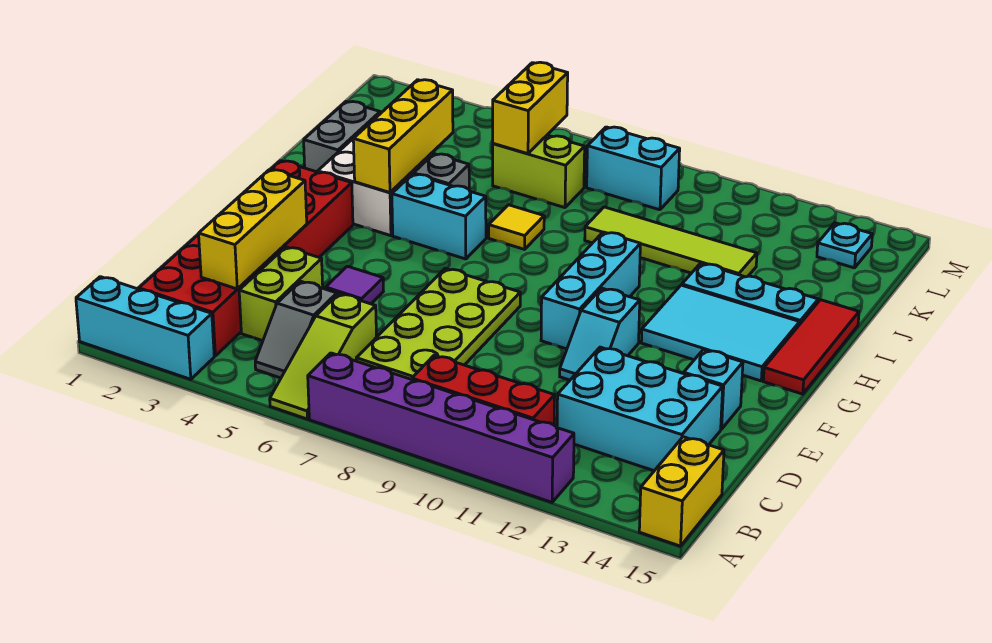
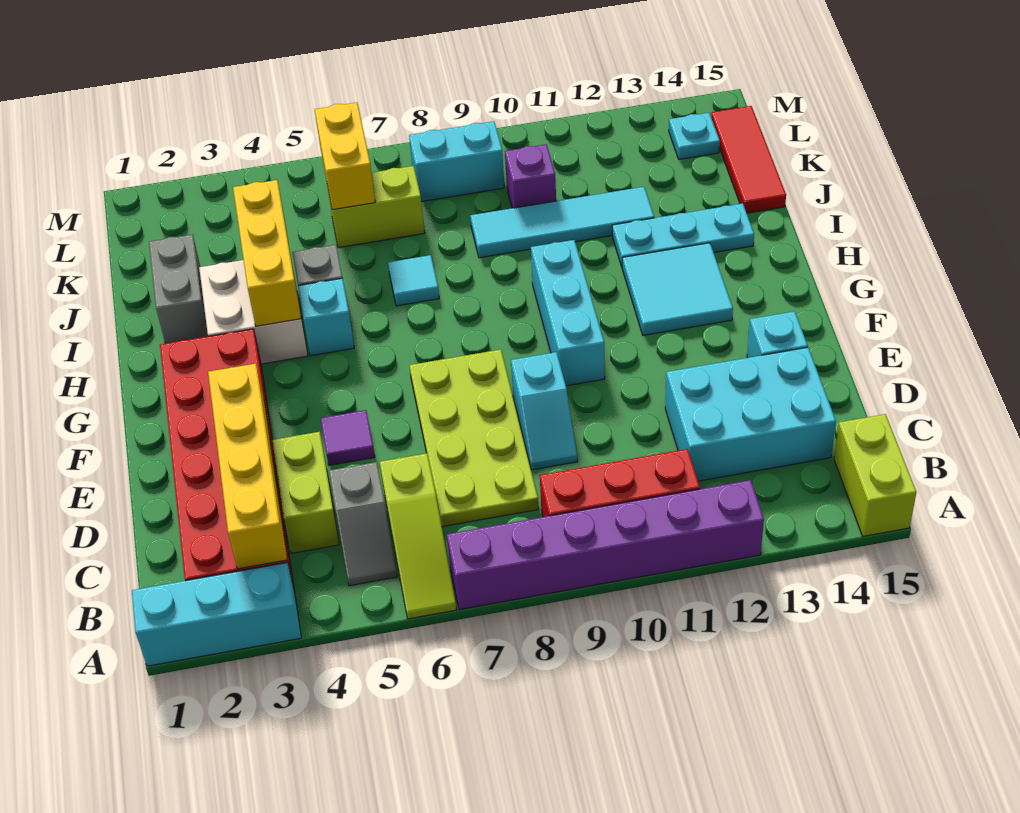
yellow 1x2 brick [639,437,724,546] -> lime 1x2 brick [834,414,916,536]
yellow 1x3 brick [199,170,307,289] -> yellow 1x4 brick [208,364,287,569]
cyan 1x2 slope [560,288,640,380] -> cyan 1x2 slope moved to [511,352,577,470]
cyan 2x3 tile [641,285,800,381] -> cyan 2x2 tile [622,243,733,335]
red 1x3 tile [763,300,859,394] -> red 1x3 tile moved to [711,106,786,213]
cyan 1x2 brick [392,174,486,259] -> cyan 1x1 brick [298,278,354,356]
yellow 1x1 tile [489,205,544,249] -> cyan 1x1 tile [388,255,439,306]
lime 1x4 tile [585,207,757,277] -> cyan 1x4 tile [470,187,654,258]
none -> purple 1x1 brick [505,144,556,208]

